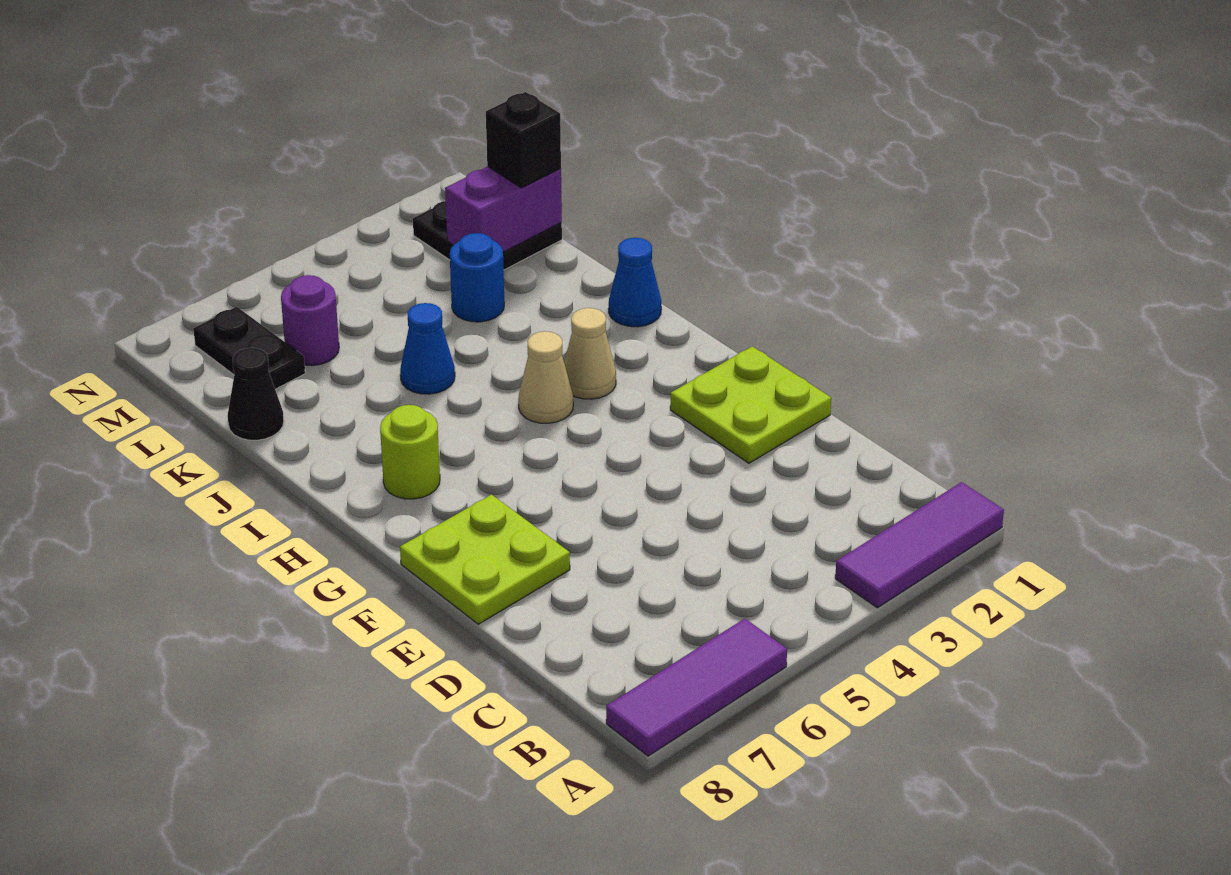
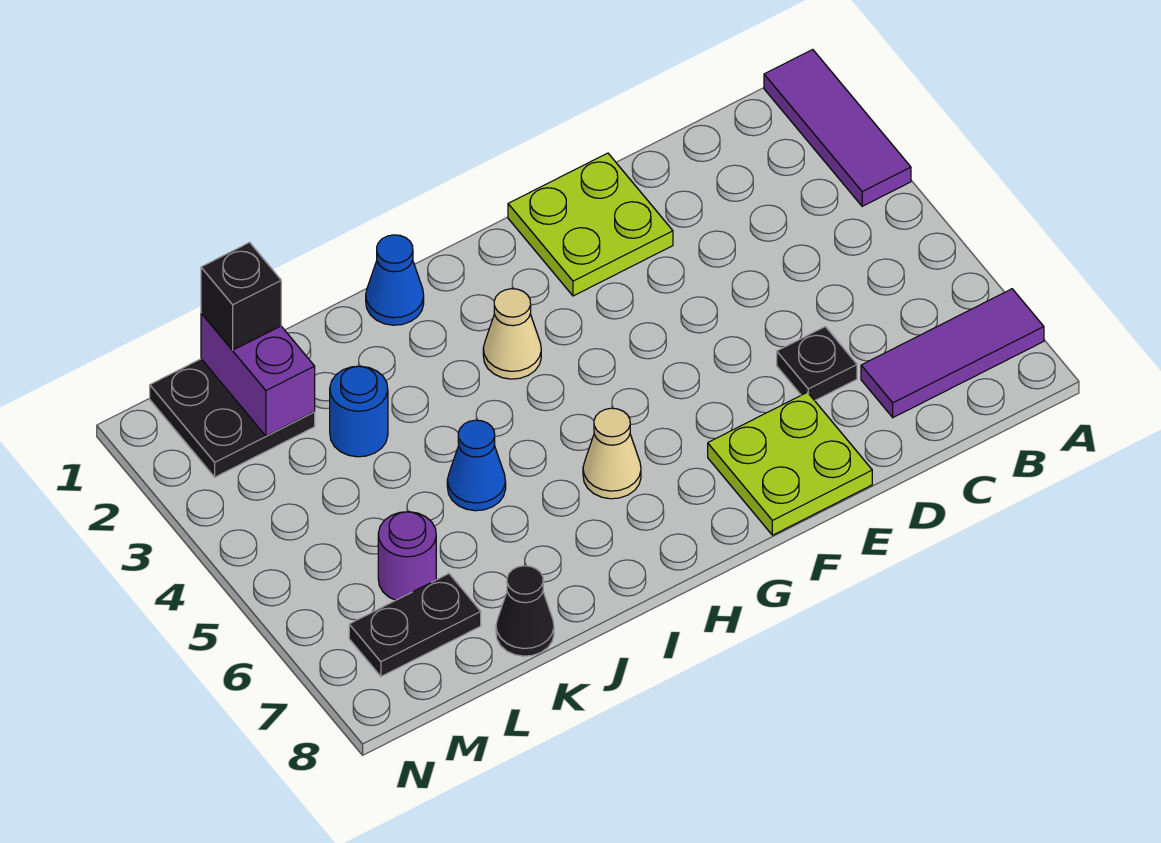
purple 1x3 tile [606,619,787,756] -> purple 1x3 tile turned to [861,289,1044,417]
none -> black 1x1 plate [777,327,857,401]
tan 1x1 cone [518,331,573,423] -> tan 1x1 cone moved to [583,408,641,499]
lime 1x1 round brick [380,405,440,499] -> none

